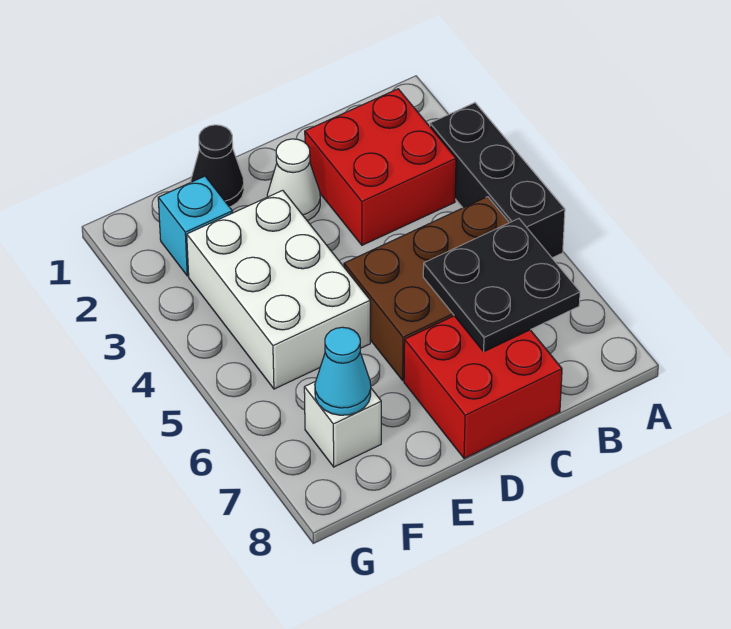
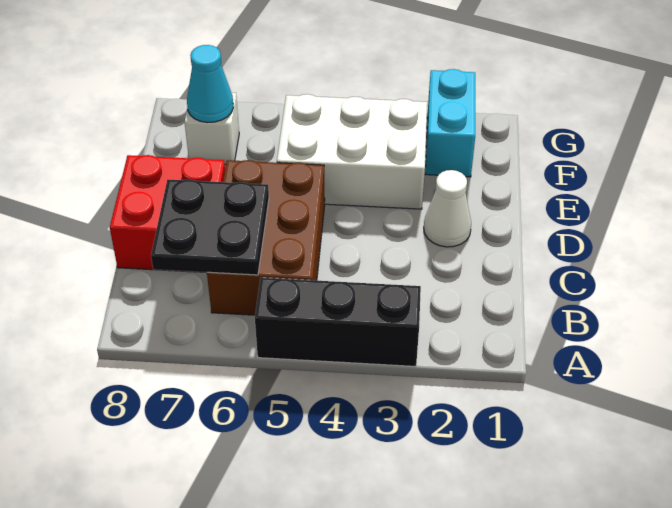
red 2x2 brick [305,89,456,245] -> none
black 1x1 cone [191,125,244,207] -> none
cyan 1x1 brick [158,176,232,276] -> cyan 1x2 brick [426,69,475,177]

